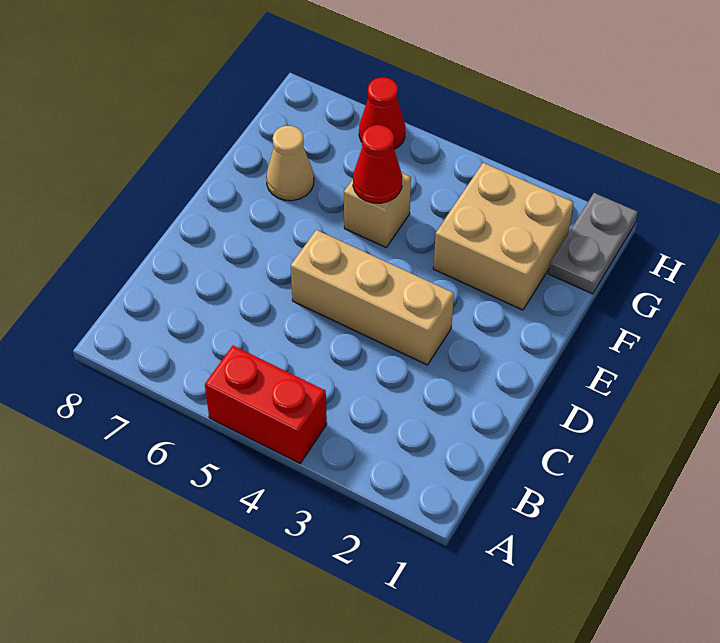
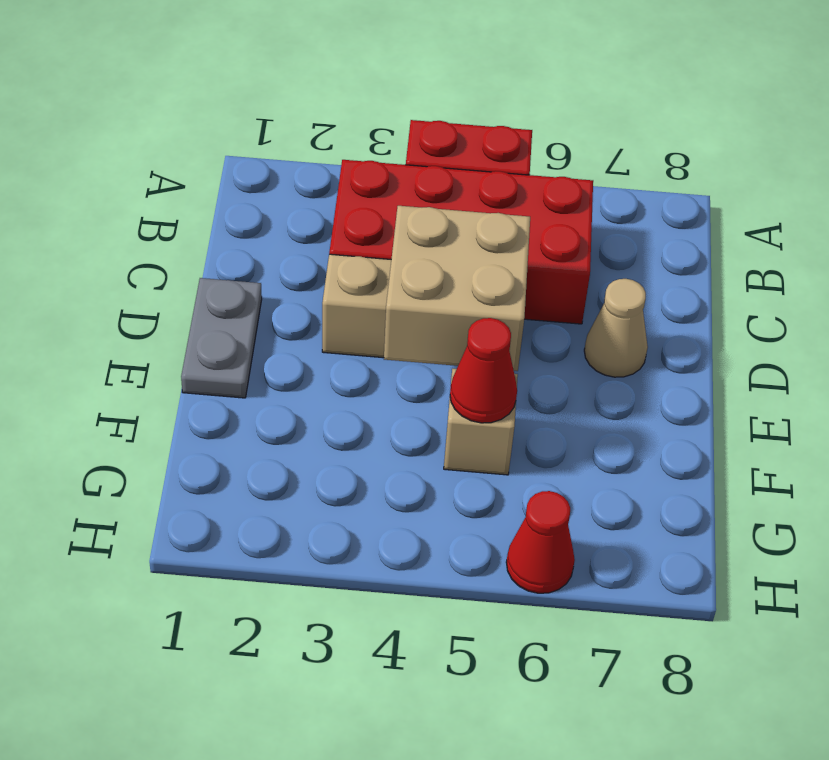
none -> red 2x4 brick [329,160,593,324]
tan 2x2 brick [433,163,574,310] -> tan 2x2 brick moved to [384,206,530,371]
tan 1x1 cone [266,126,314,201] -> tan 1x1 cone moved to [584,279,648,377]
grey 1x2 plate [549,193,638,294] -> grey 1x2 plate moved to [181,278,262,398]

